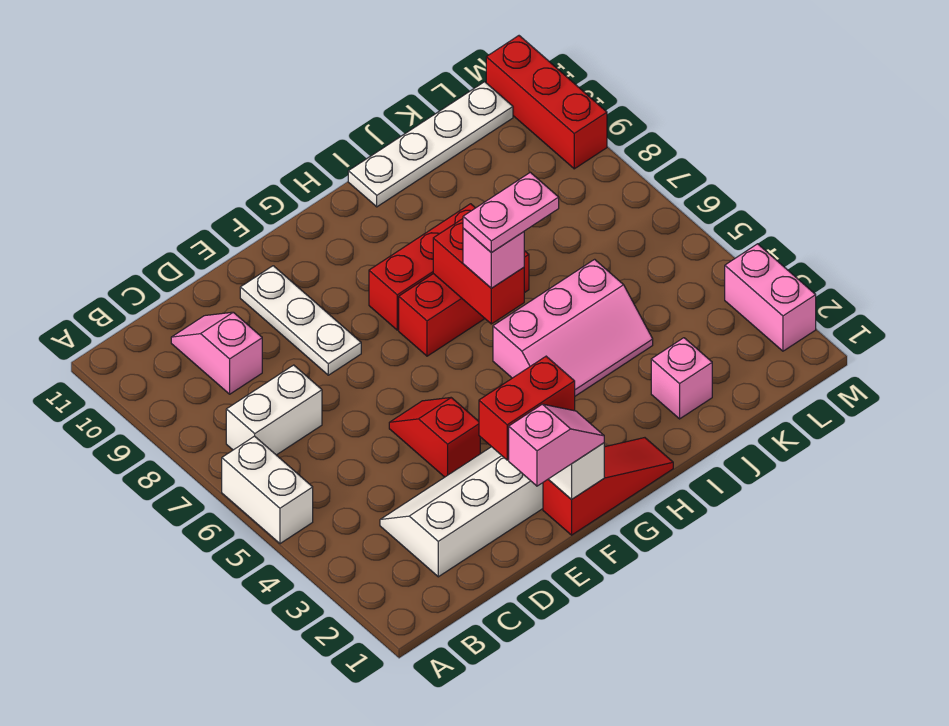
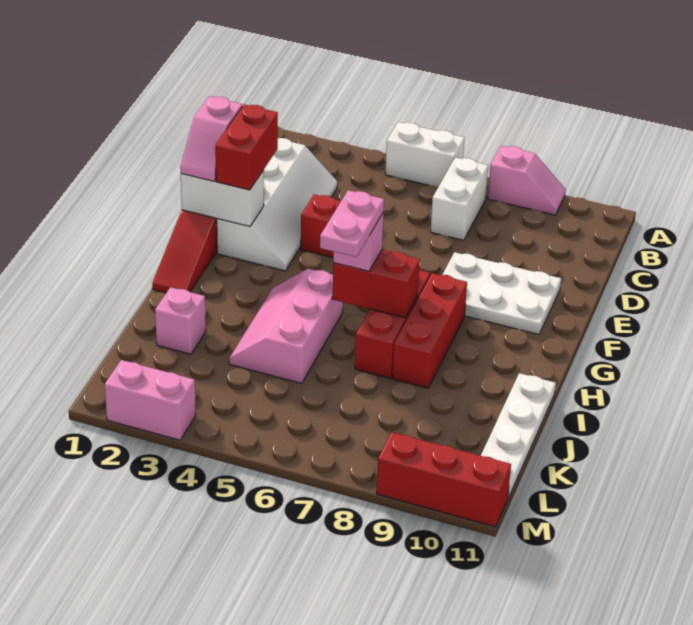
pink 1x2 slope [171,312,262,394] -> pink 1x2 slope moved to [488,146,566,215]
white 1x3 plate [240,266,361,375] -> white 2x3 plate [442,252,561,334]

